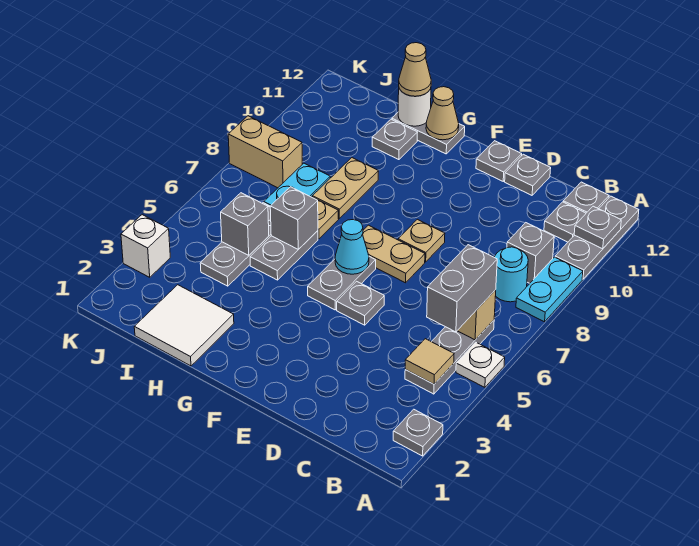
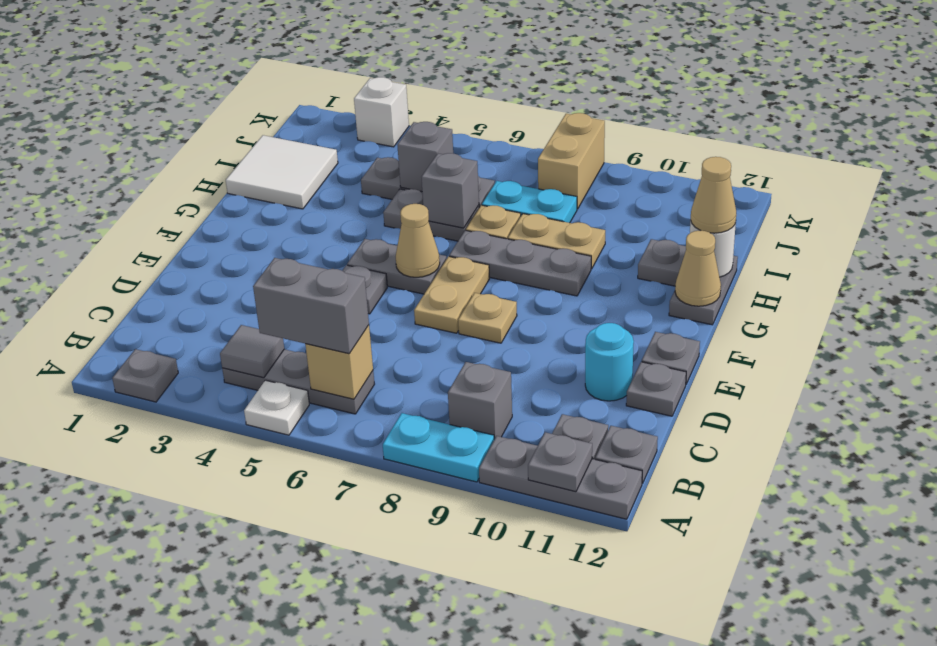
tan 1x1 tile [405,339,454,384] -> grey 1x1 tile [220,325,284,378]
cyan 1x1 round brick [495,247,528,302] -> cyan 1x1 round brick moved to [585,323,634,401]
cyan 1x1 cone [335,220,369,274] -> tan 1x1 cone [396,204,440,277]
none -> grey 1x3 plate [449,230,591,296]

